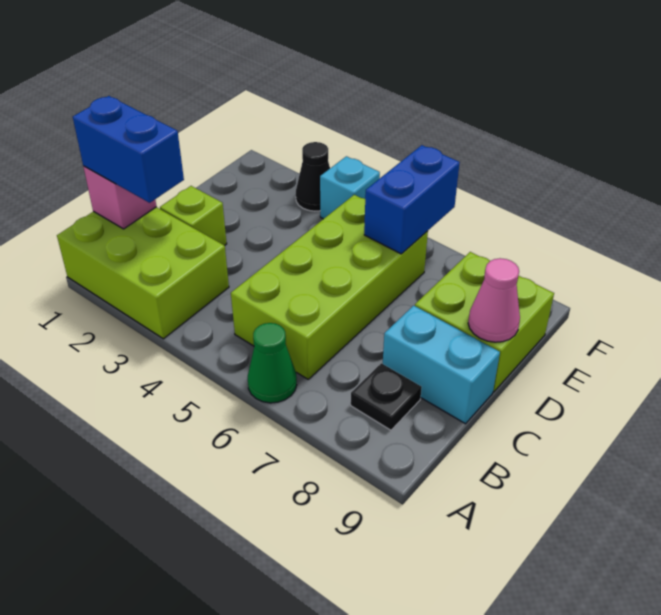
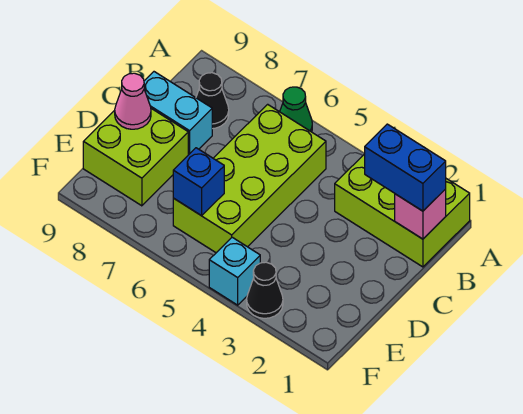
black 1x1 plate [351,363,422,430] -> black 1x1 cone [196,73,229,129]
lime 1x1 brick [160,186,227,245] -> none
blue 1x2 brick [364,145,460,254] -> blue 1x1 brick [173,148,224,216]

